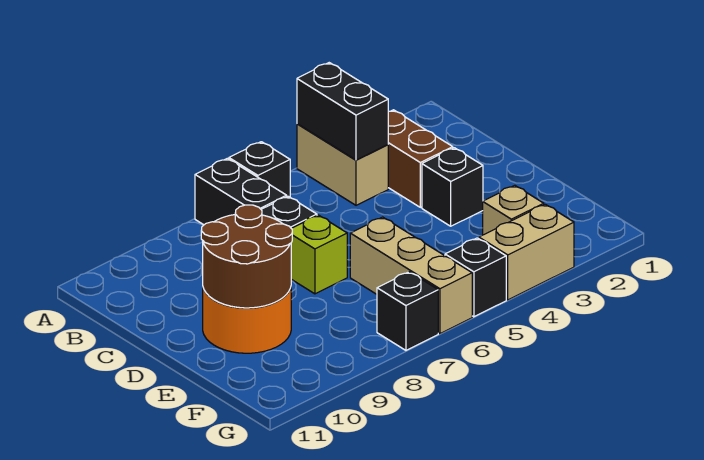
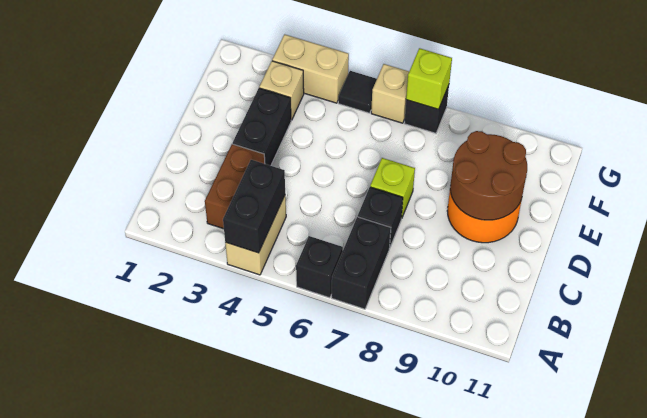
black 1x1 brick [422,148,483,226] -> black 1x2 brick [233,88,291,166]
tan 1x3 brick [350,217,472,334] -> tan 1x1 brick [371,64,409,123]
black 1x1 brick [445,238,506,317] -> black 1x1 tile [338,71,377,113]
none -> lime 1x1 brick [406,48,452,109]

